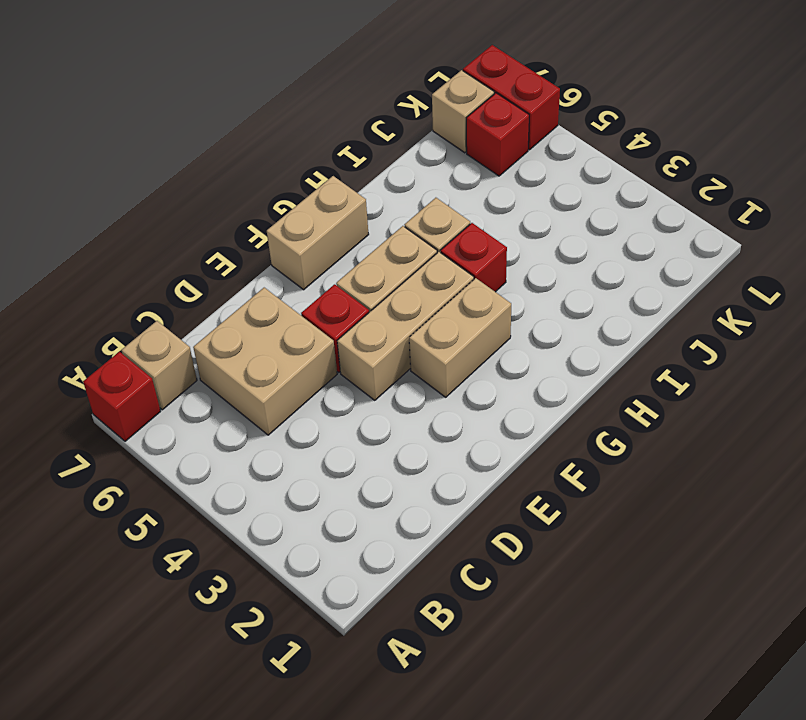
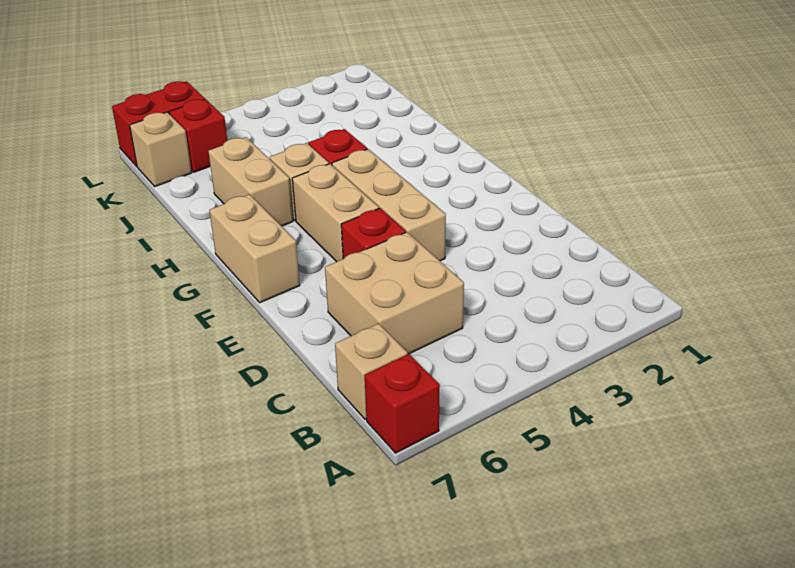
tan 1x2 brick [409,278,511,397] -> tan 1x2 brick moved to [208,137,293,226]

